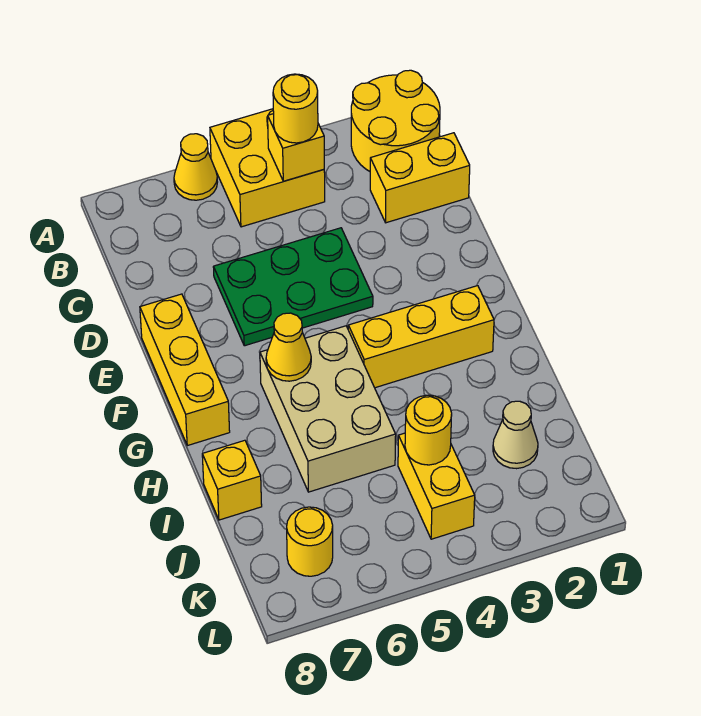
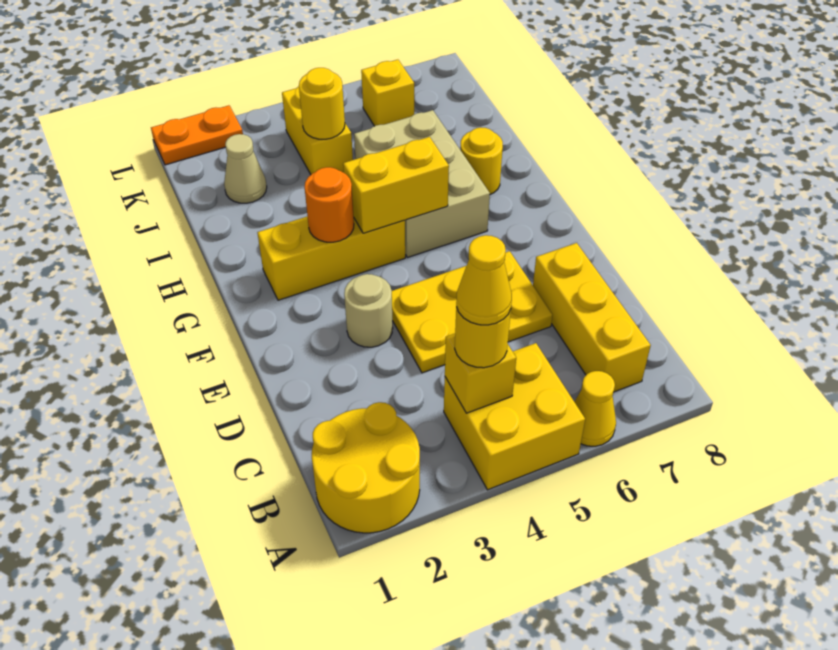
yellow 1x2 brick [370,133,470,223] -> yellow 1x2 brick moved to [343,137,449,233]
green 2x3 plate [213,228,373,346] -> yellow 2x3 plate [392,251,552,373]
none -> tan 1x1 round brick [344,274,393,347]
yellow 1x3 brick [140,294,230,446] -> yellow 1x3 brick moved to [533,243,651,392]
none -> orange 1x1 round brick [305,167,354,242]
yellow 1x1 cone [266,313,311,381] -> yellow 1x1 cone moved to [456,235,512,325]
yellow 1x1 brick [202,440,262,520] -> yellow 1x1 brick moved to [361,60,414,126]
yellow 1x1 round brick [287,507,333,576] -> yellow 1x1 round brick moved to [460,127,503,195]
none -> orange 1x2 plate [151,105,243,165]

